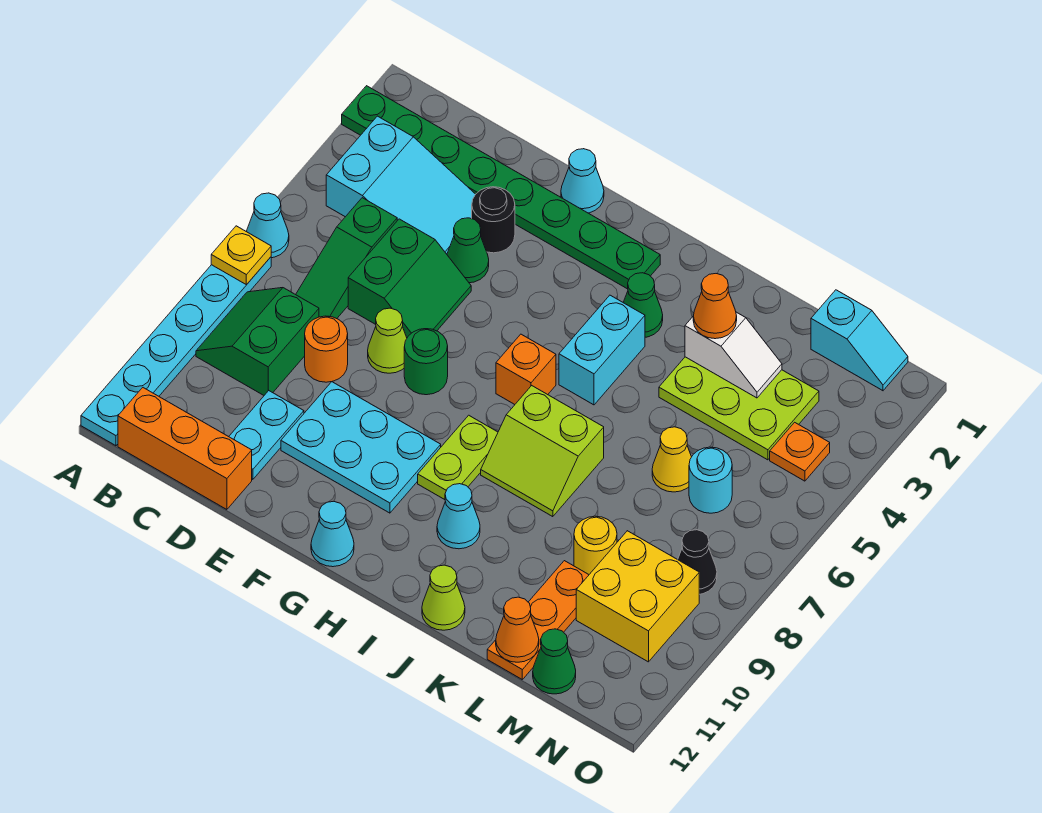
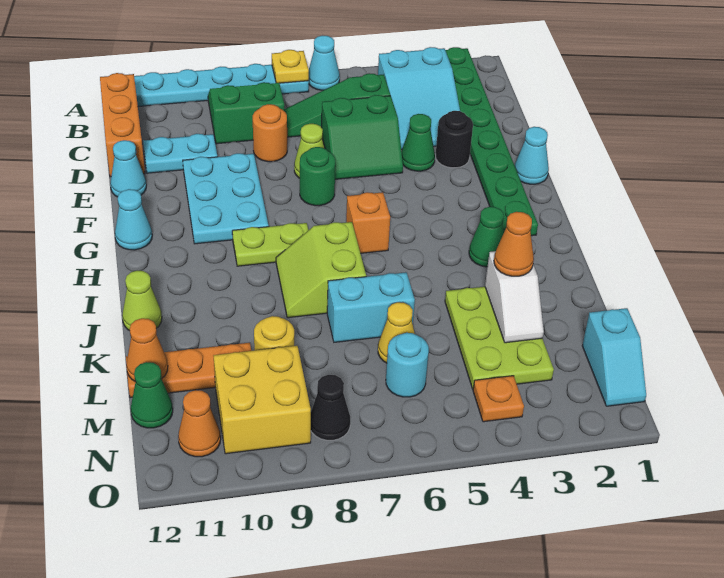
cyan 1x2 brick [559,295,645,405] -> cyan 1x2 brick moved to [327,272,415,342]
cyan 1x1 cone [437,484,480,549] -> cyan 1x1 cone moved to [110,140,146,197]
none -> orange 1x1 cone [178,390,221,457]

